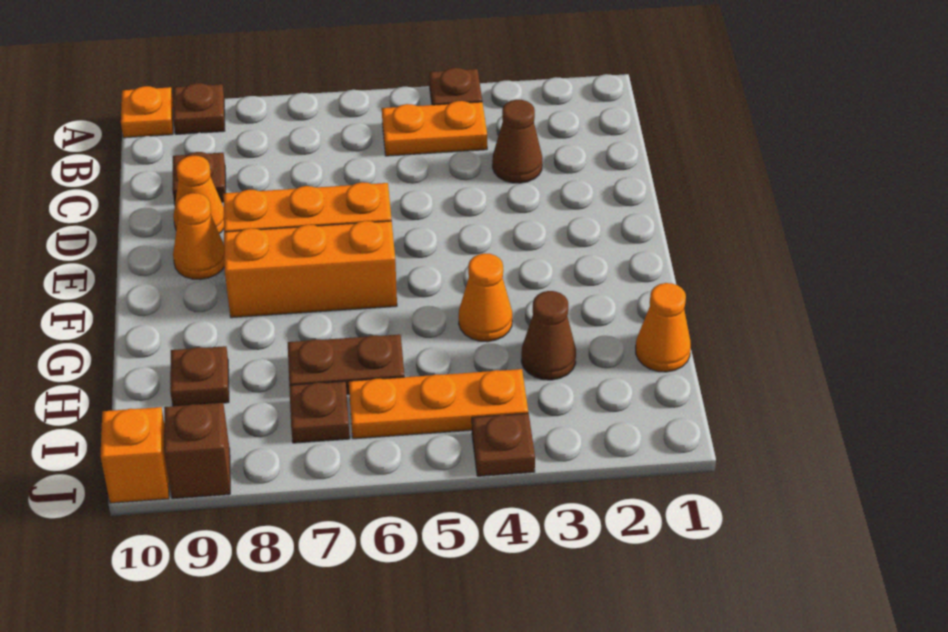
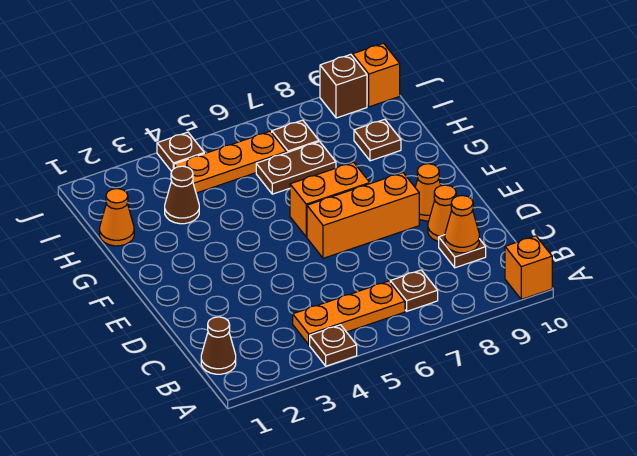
brown 1x1 plate [173,83,225,134] -> brown 1x1 plate moved to [390,270,438,311]
orange 1x1 plate [121,86,173,138] -> orange 1x1 brick [505,236,552,299]
orange 1x2 plate [382,101,487,156] -> orange 1x3 plate [293,281,405,345]
brown 1x1 cone [492,100,542,183] -> brown 1x1 cone moved to [201,317,236,374]
orange 1x3 brick [224,221,397,318] -> orange 1x2 brick [290,162,370,237]
orange 1x1 cone [459,253,512,342] -> orange 1x1 cone moved to [445,195,479,253]

